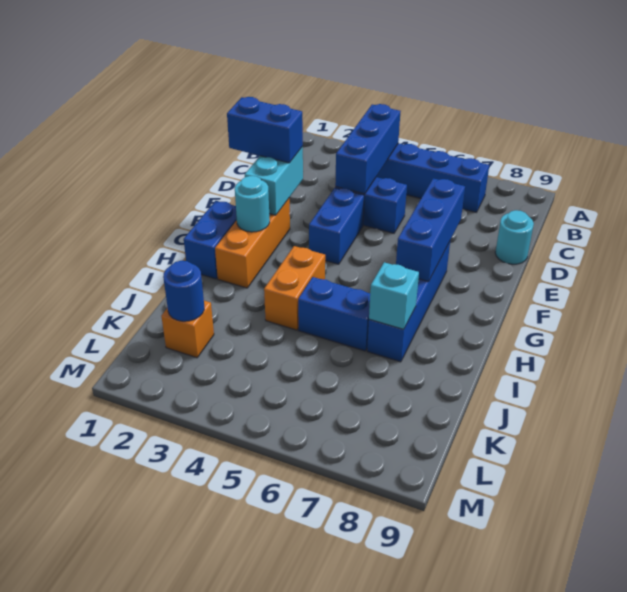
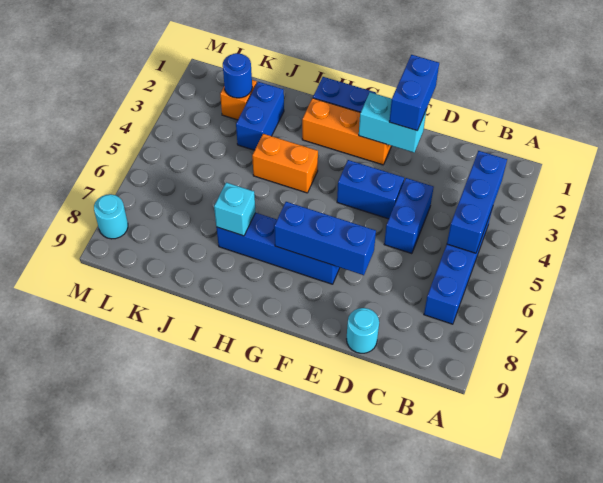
blue 1x3 brick [335,104,401,194] -> blue 1x3 brick turned to [447,151,507,253]
cyan 1x1 round brick [235,176,270,232] -> cyan 1x1 round brick moved to [94,194,128,239]
blue 1x2 brick [298,277,370,351] -> blue 1x2 brick moved to [236,82,284,150]

